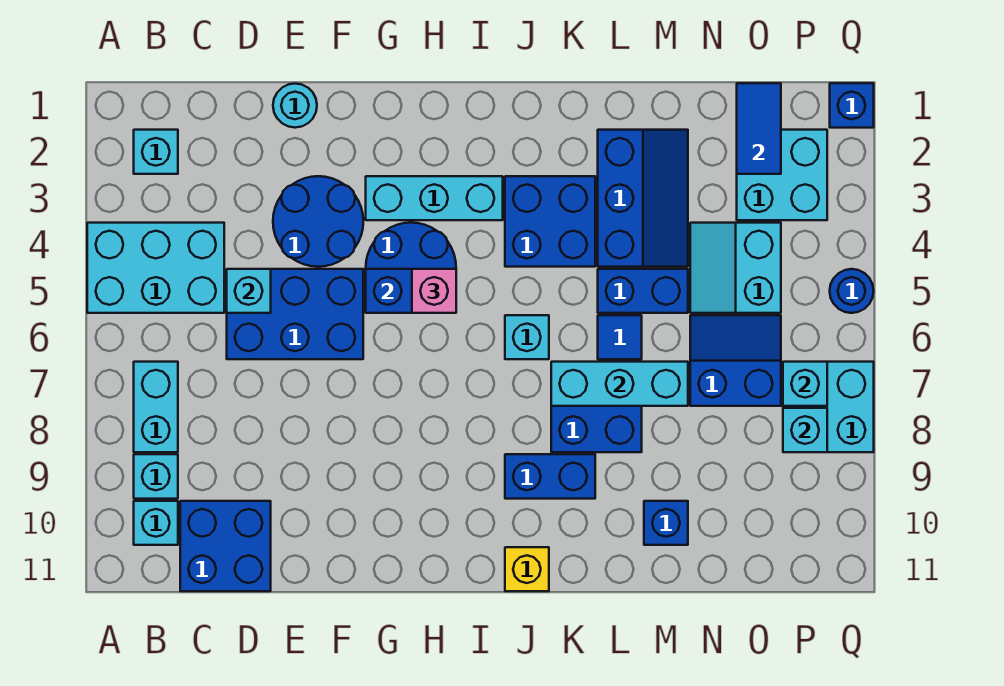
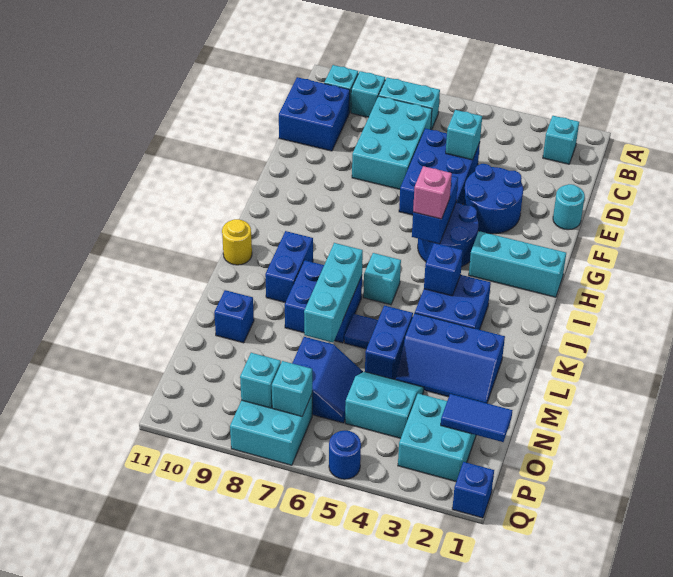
cyan 2x3 brick [87,223,224,313] -> cyan 2x3 brick moved to [352,96,432,189]
cyan 1x3 brick [366,176,503,220] -> cyan 1x3 brick turned to [469,231,566,297]
none -> blue 1x1 brick [424,243,463,296]
yellow 1x1 brick [505,547,549,591] -> yellow 1x1 round brick [222,219,252,265]

